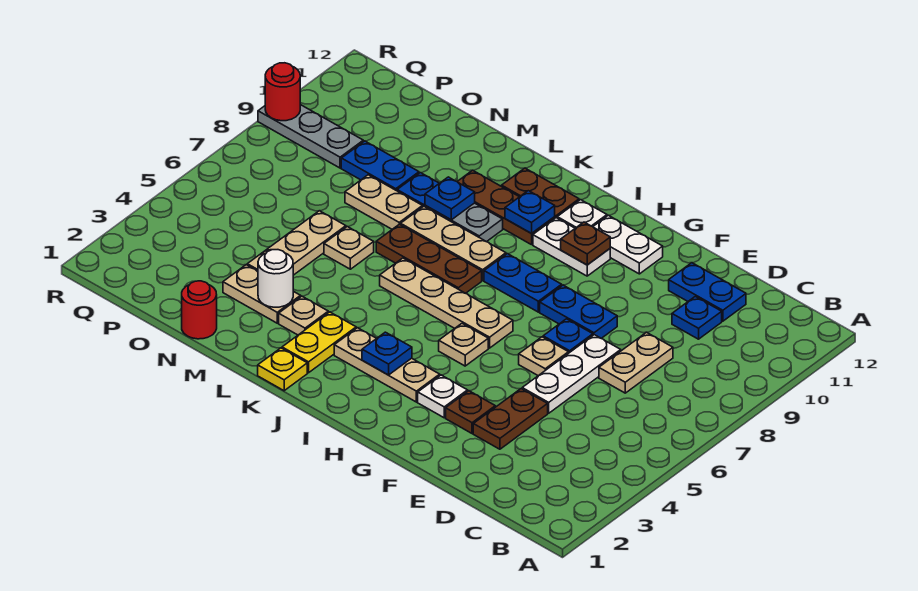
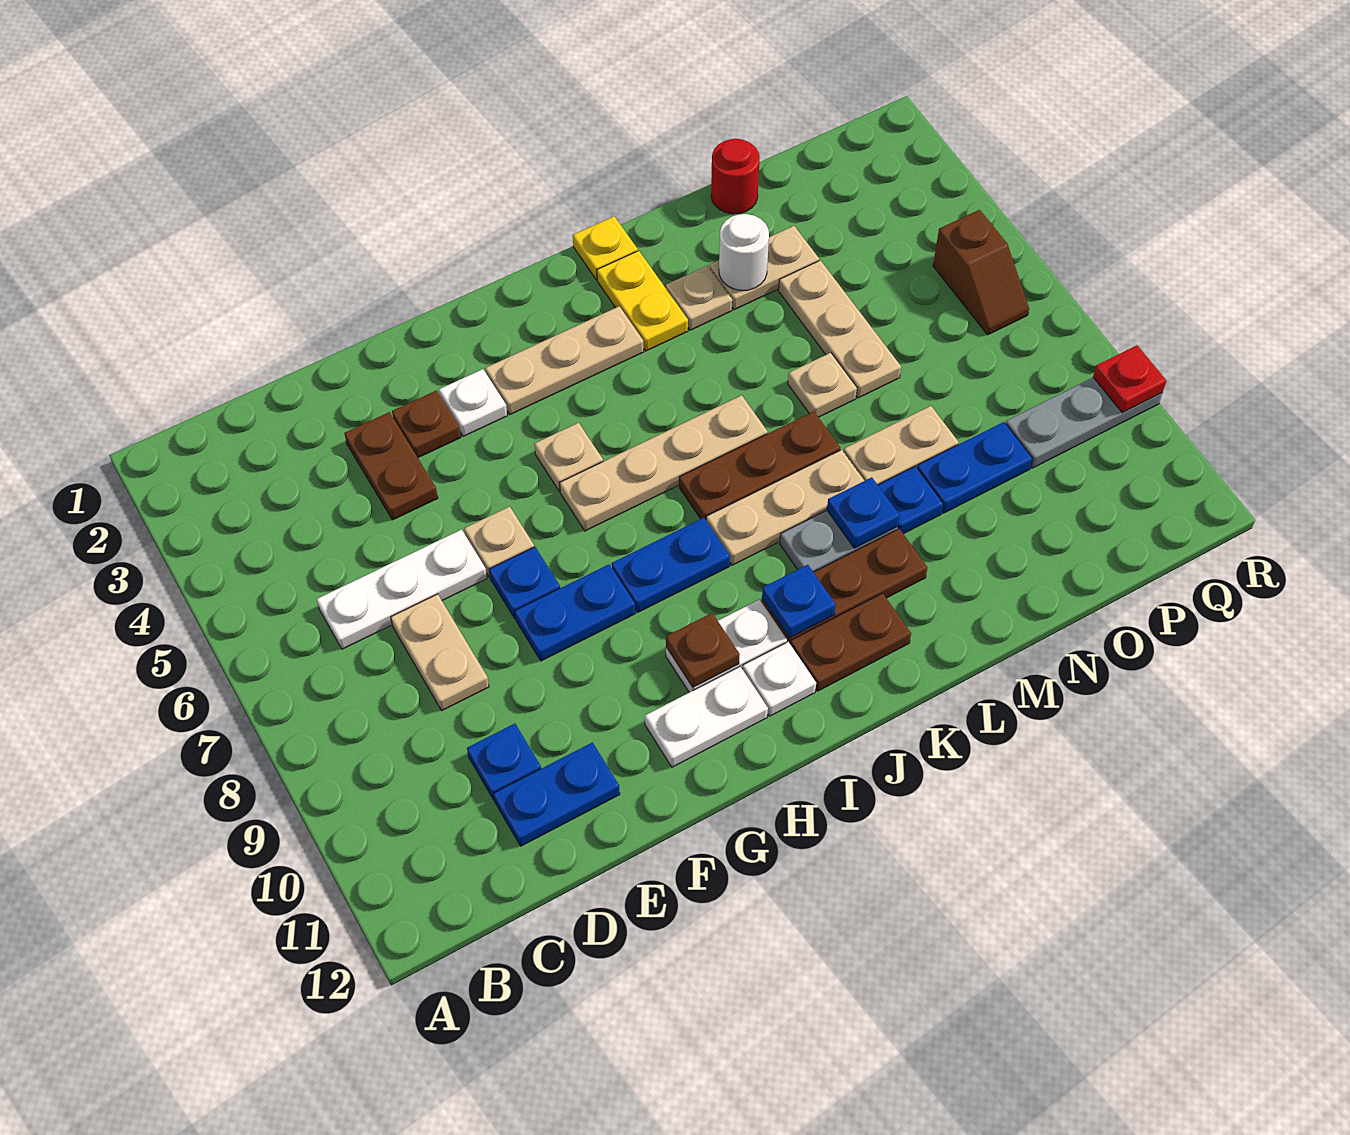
white 1x3 plate [522,335,621,413] -> white 1x3 plate turned to [317,530,487,649]
blue 1x1 plate [362,332,412,375] -> none
none -> brown 1x2 slope [933,210,1029,335]
red 1x1 round brick [265,63,300,121] -> red 1x1 plate [1093,345,1167,413]

